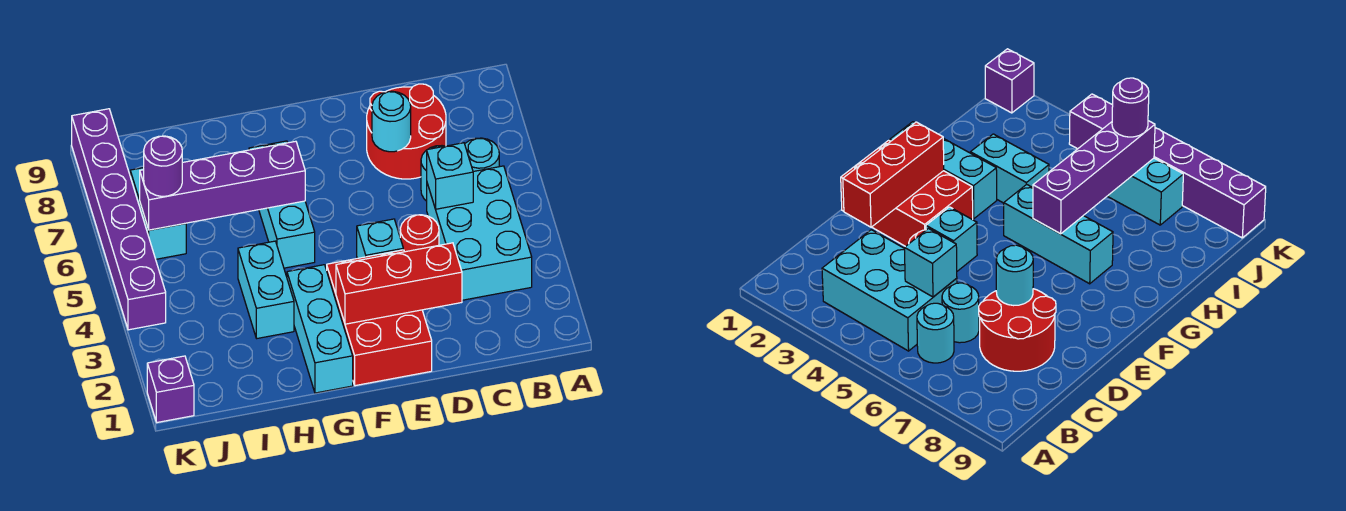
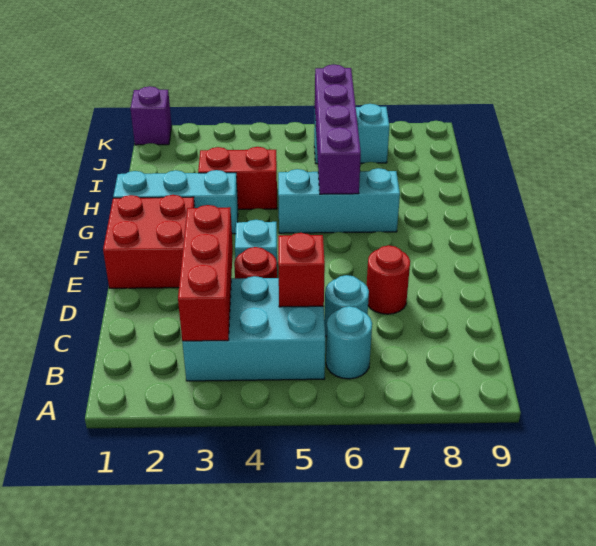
cyan 1x1 brick [427,143,473,209] -> red 1x1 brick [278,233,325,307]
red 2x2 round brick [367,84,446,179] -> red 1x1 round brick [367,245,410,314]
red 1x3 brick [336,243,462,324] -> red 1x3 brick moved to [178,205,233,341]
cyan 1x1 round brick [372,91,411,152] -> none
red 2x3 brick [327,250,432,386] -> red 2x2 brick [103,195,195,288]
cyan 1x2 brick [238,241,294,338] -> red 1x2 brick [198,147,277,209]
purple 1x1 round brick [144,136,182,196] -> none
purple 1x6 brick [72,109,166,330] -> none

